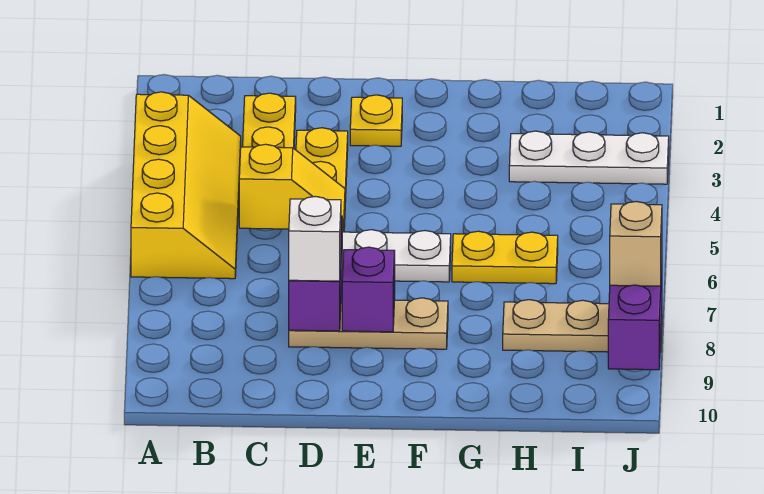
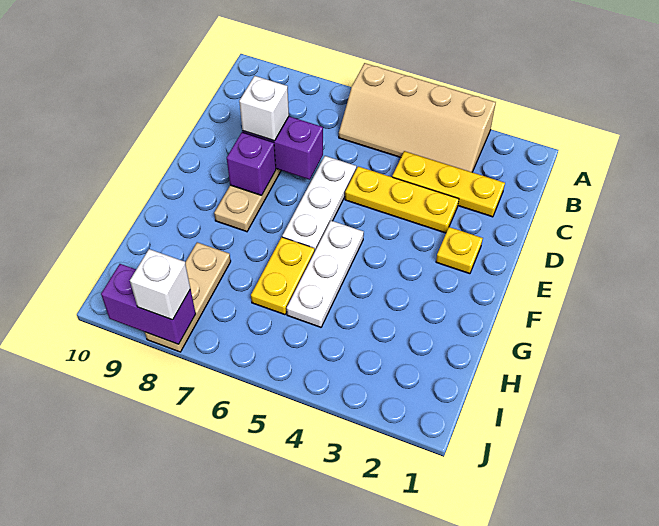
yellow 2x4 slope [131,92,241,279] -> tan 2x4 slope [339,63,496,172]
yellow 1x2 slope [239,144,345,230] -> none
white 1x3 plate [509,131,669,184] -> white 1x3 plate moved to [287,221,364,327]
tan 1x1 brick [610,201,662,286] -> white 1x1 brick [130,249,190,320]

